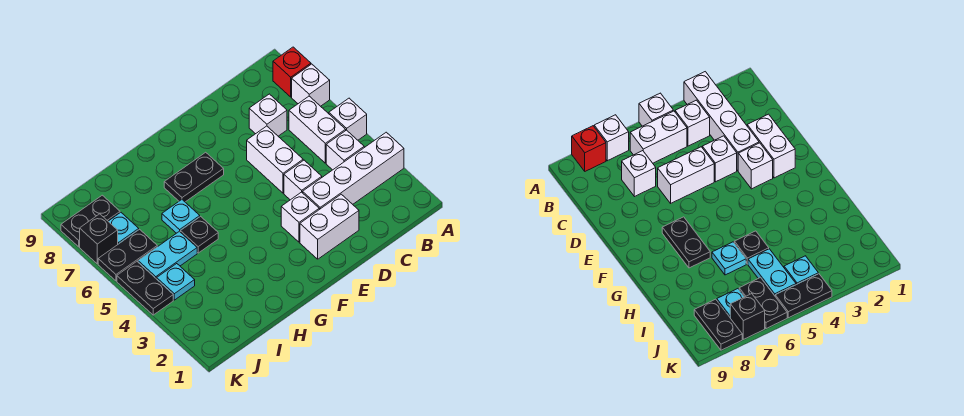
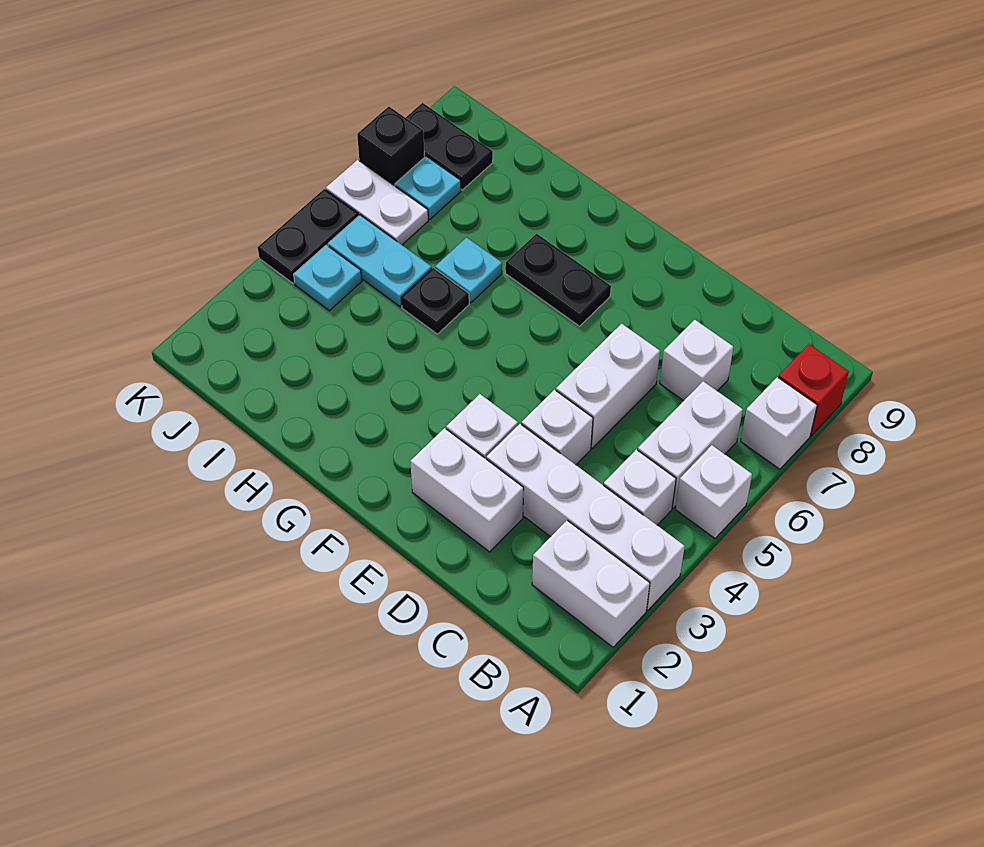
none -> white 1x2 brick [532,520,650,647]
black 1x2 plate [98,229,157,281] -> white 1x2 plate [326,160,428,245]

